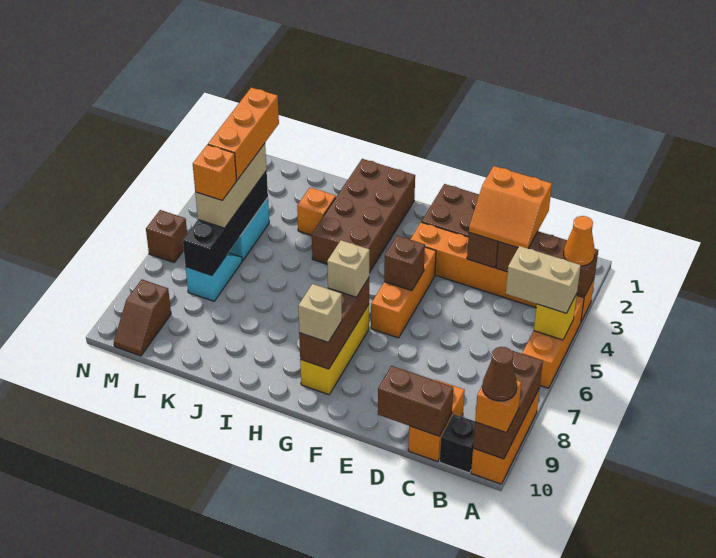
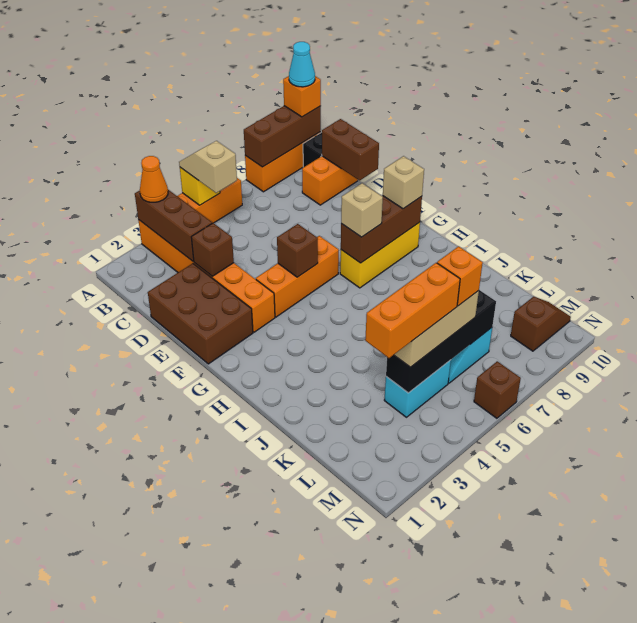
tan 1x2 brick [506,246,581,313] -> tan 1x2 slope [179,141,237,193]
brown 1x1 cone [482,347,517,401] -> cyan 1x1 cone [289,42,315,87]
orange 2x2 slope [469,166,552,248] -> none
brown 2x4 brick [312,159,415,273] -> none
orange 1x1 brick [297,188,336,235] -> none

